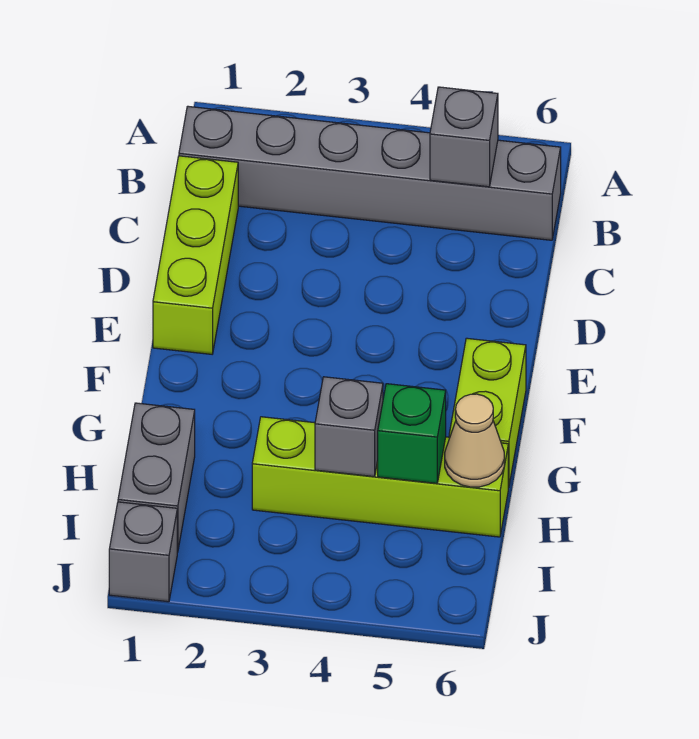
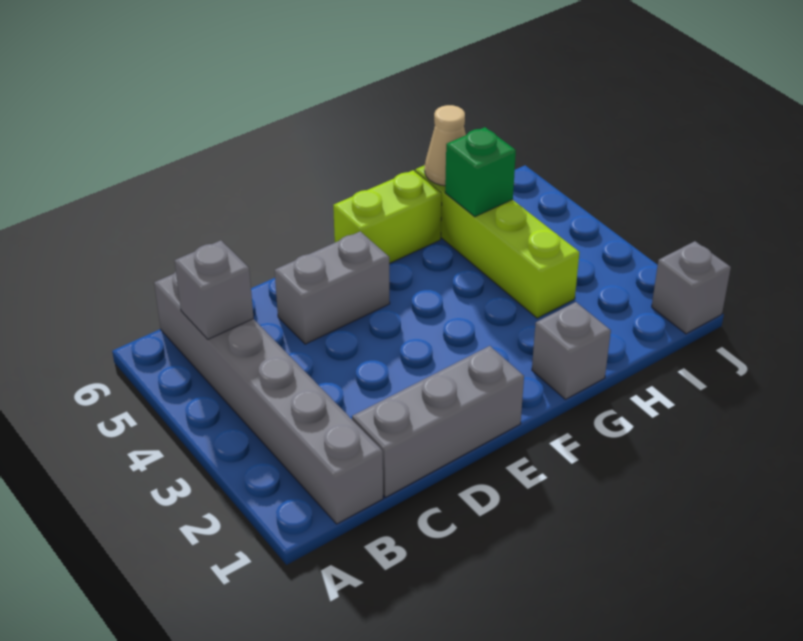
lime 1x3 brick [153,156,238,354] -> grey 1x3 brick [352,346,524,497]
grey 1x2 brick [118,403,195,552] -> grey 1x2 brick moved to [275,231,390,344]
grey 1x1 brick [315,377,383,477] -> grey 1x1 brick moved to [532,302,611,399]

